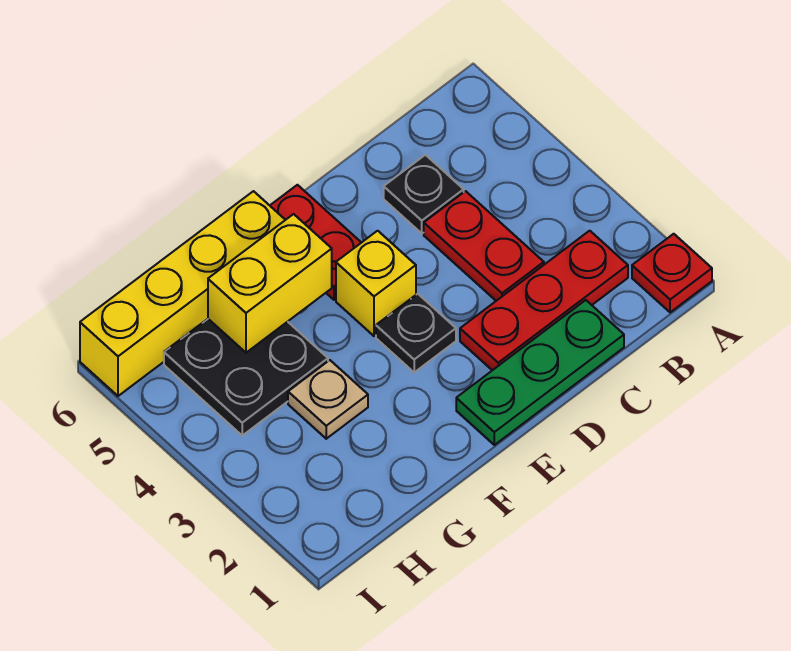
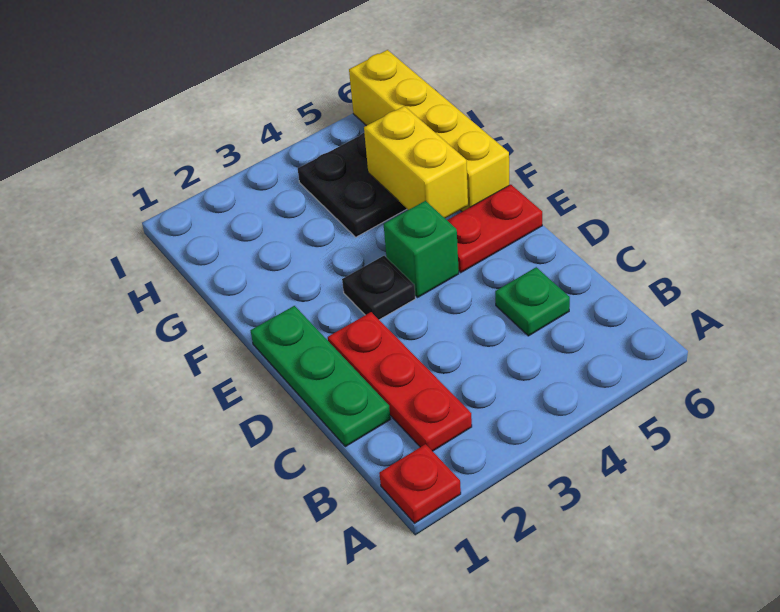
red 1x2 plate [424,191,544,301] -> none
black 1x1 plate [384,155,464,233] -> green 1x1 plate [495,267,570,336]
yellow 1x1 brick [336,231,416,336] -> green 1x1 brick [384,201,459,297]
tan 1x1 plate [288,360,368,439] -> none

